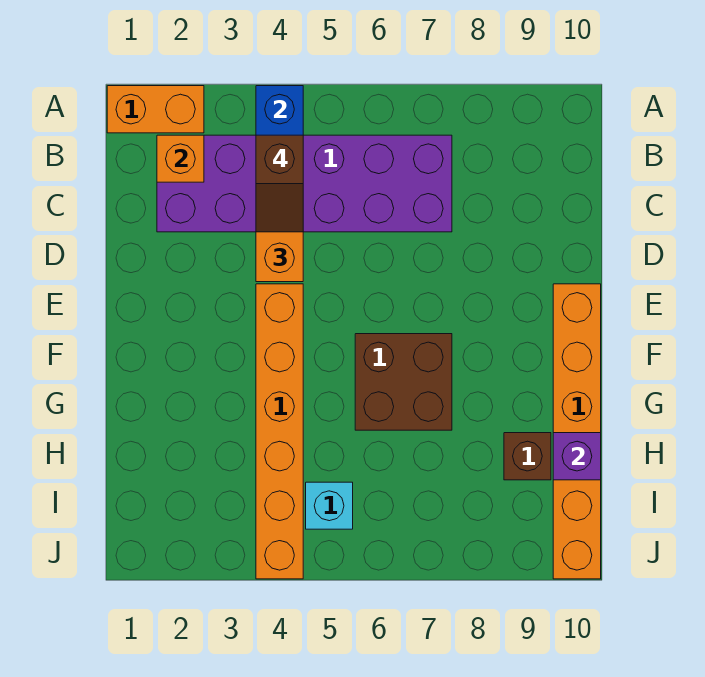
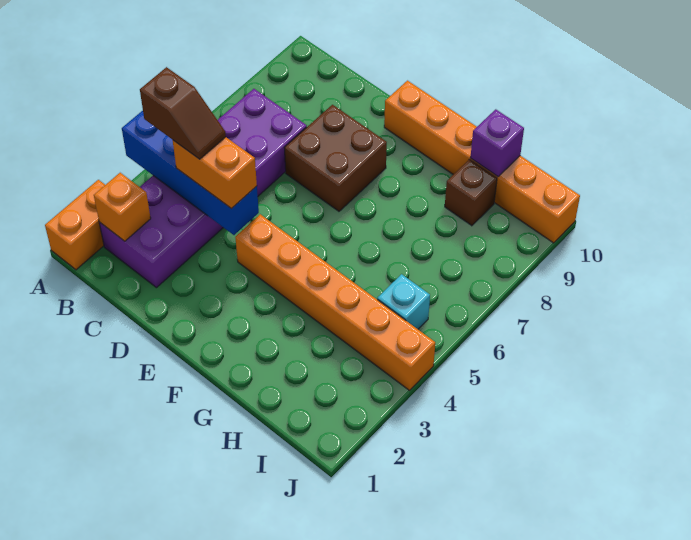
brown 2x2 brick [355,334,452,430] -> brown 2x2 brick moved to [285,105,387,211]

